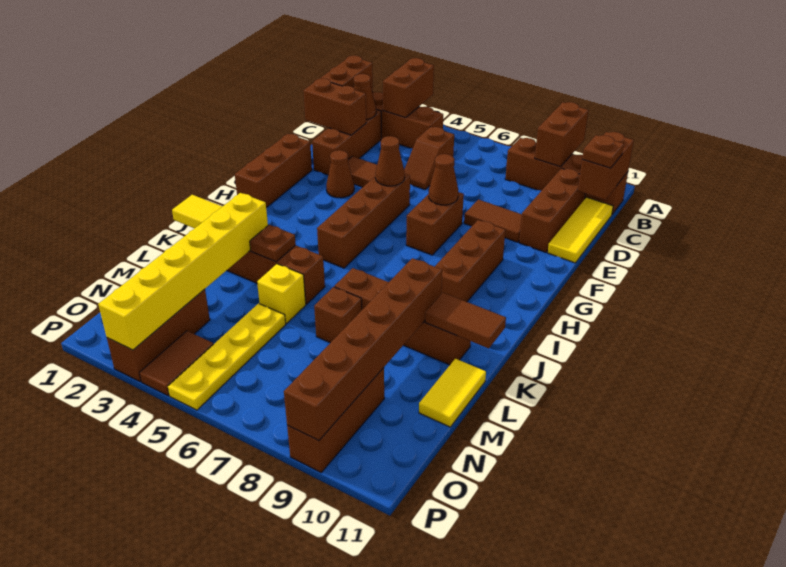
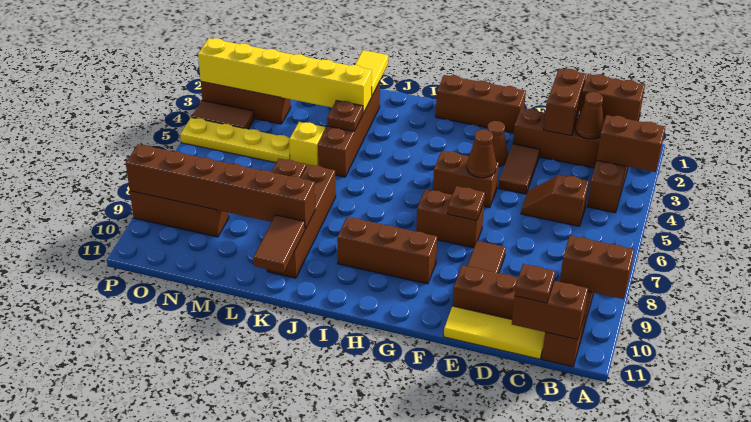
brown 1x4 brick [317,174,410,268] -> brown 1x2 brick [433,151,499,208]
brown 1x1 cone [429,154,458,205] -> brown 1x1 plate [448,186,485,221]
yellow 1x2 tile [419,359,486,427] -> none

